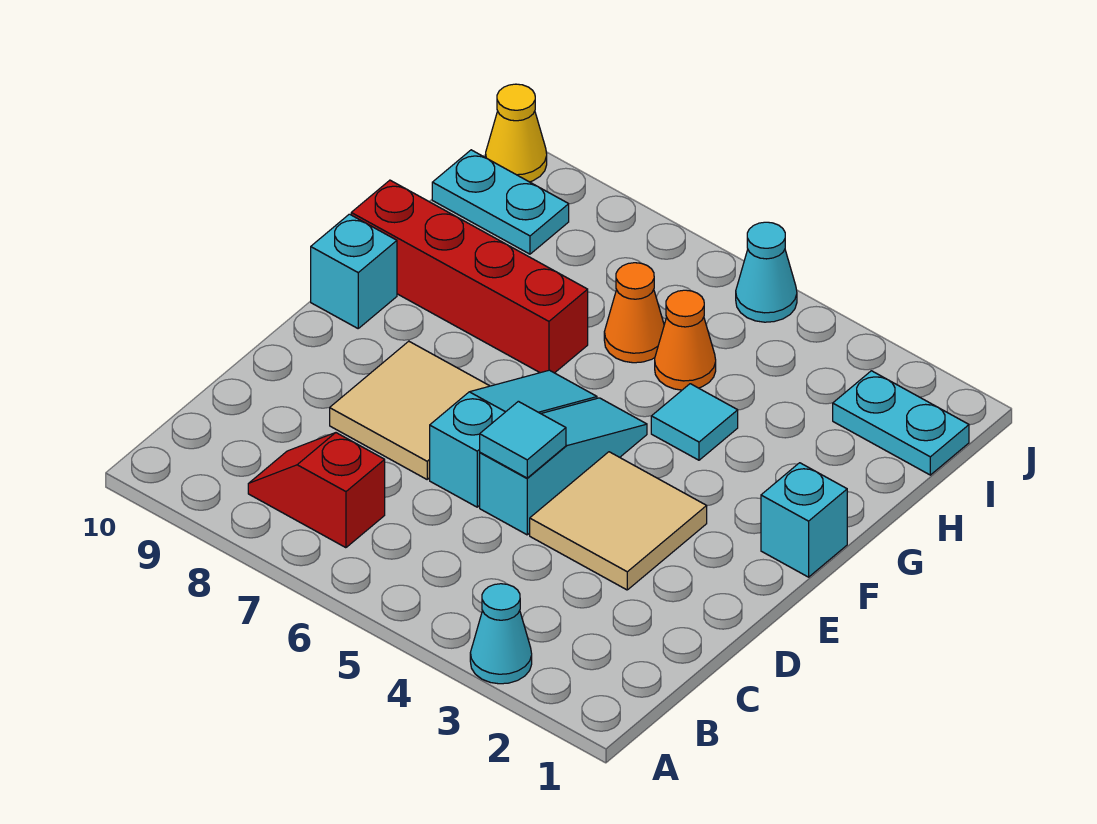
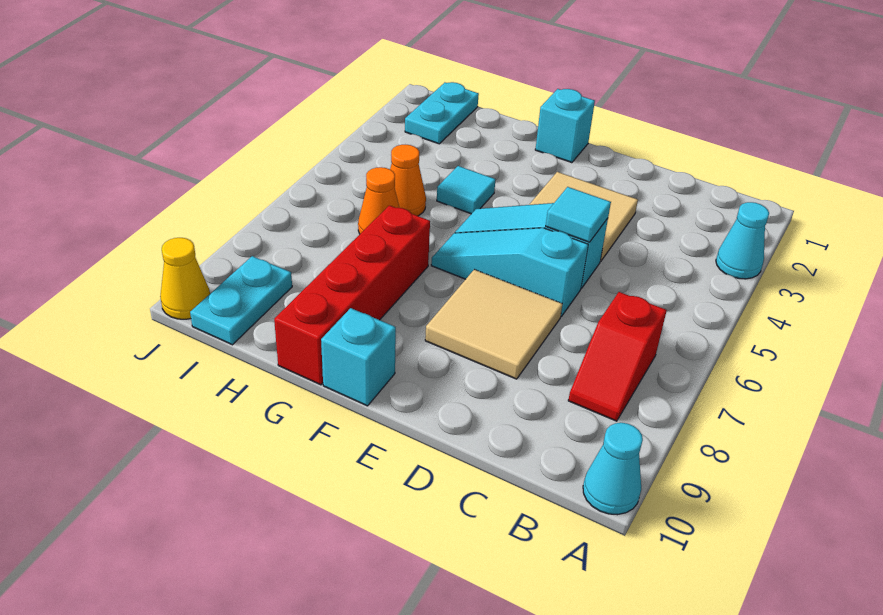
cyan 1x1 cone [736,222,797,322] -> cyan 1x1 cone moved to [583,423,643,515]

